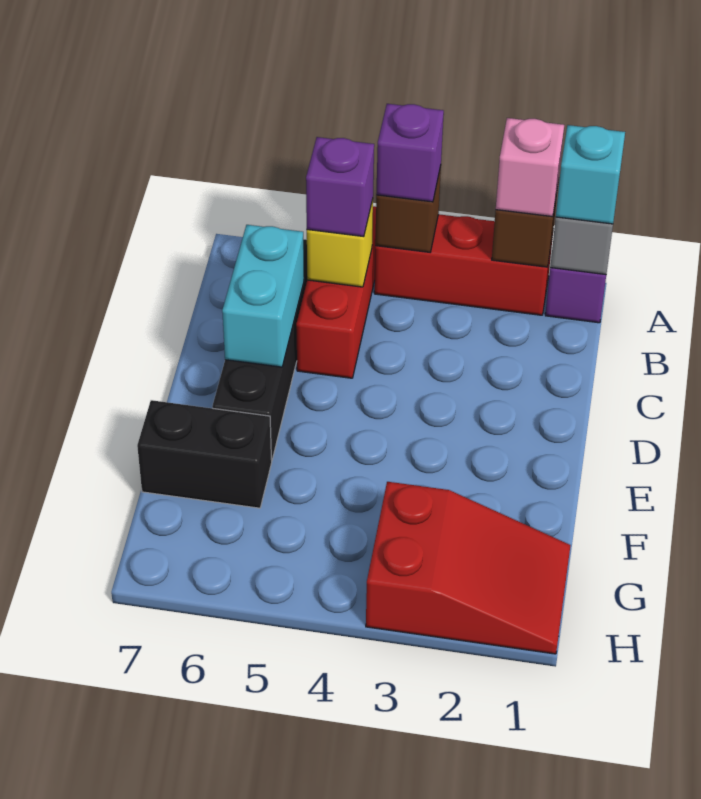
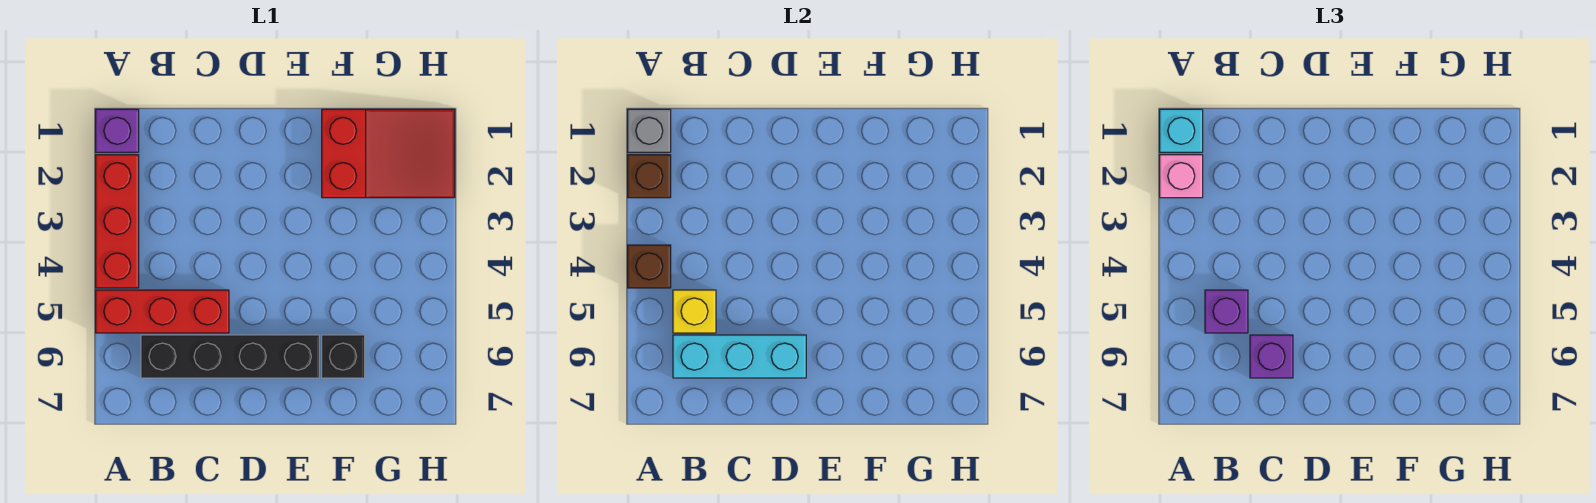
purple 1x1 brick [376,104,444,202] -> purple 1x1 brick moved to [1250,335,1293,378]
cyan 1x2 brick [222,225,304,367] -> cyan 1x3 brick [673,335,806,378]
black 1x2 brick [137,400,272,508] -> black 1x1 brick [322,335,365,378]
red 2x3 slope [366,482,571,654] -> red 2x3 slope turned to [322,109,455,198]

